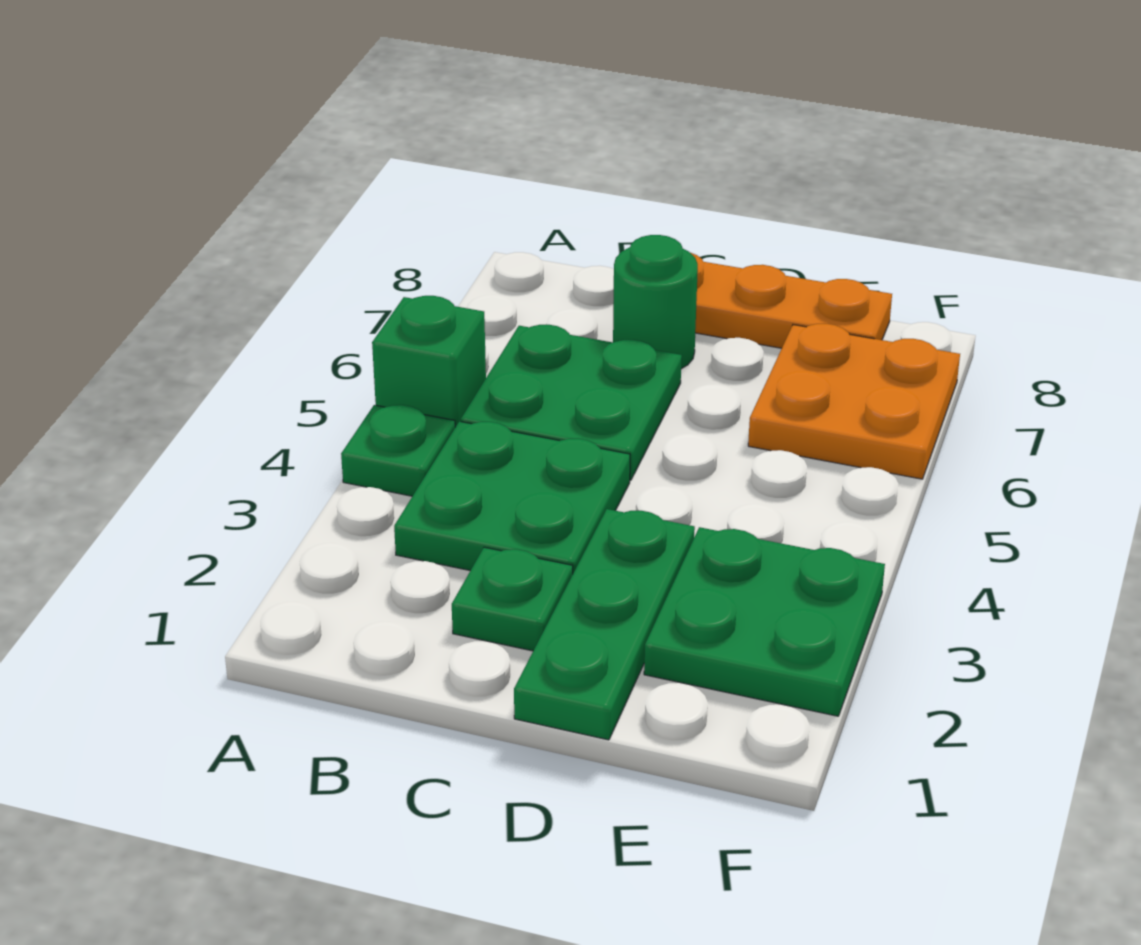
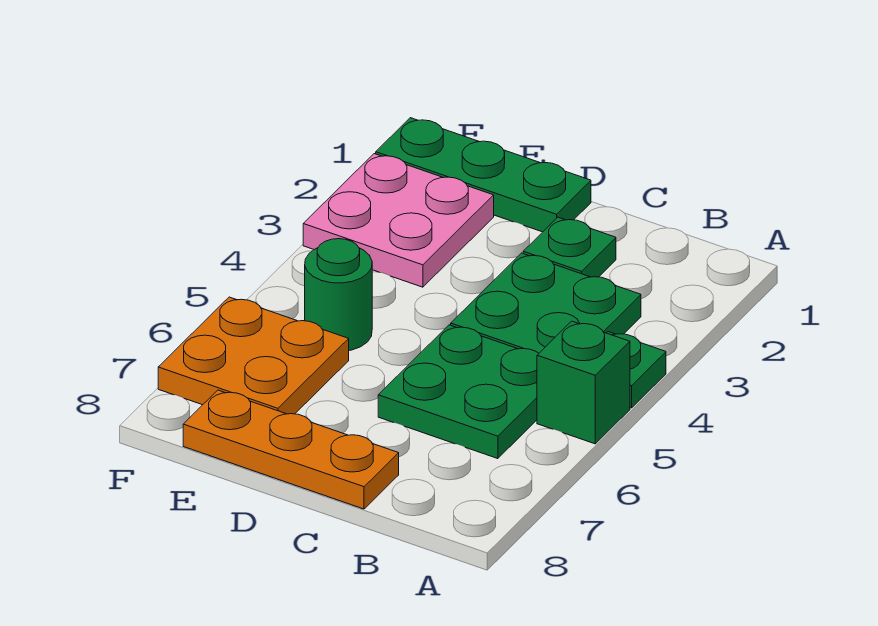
green 1x1 round brick [613,235,698,369] -> green 1x1 round brick moved to [305,239,372,350]
green 1x3 plate [514,509,695,740] -> green 1x3 plate turned to [376,118,591,232]
green 2x2 plate [644,527,885,716] -> pink 2x2 plate [303,154,494,287]

